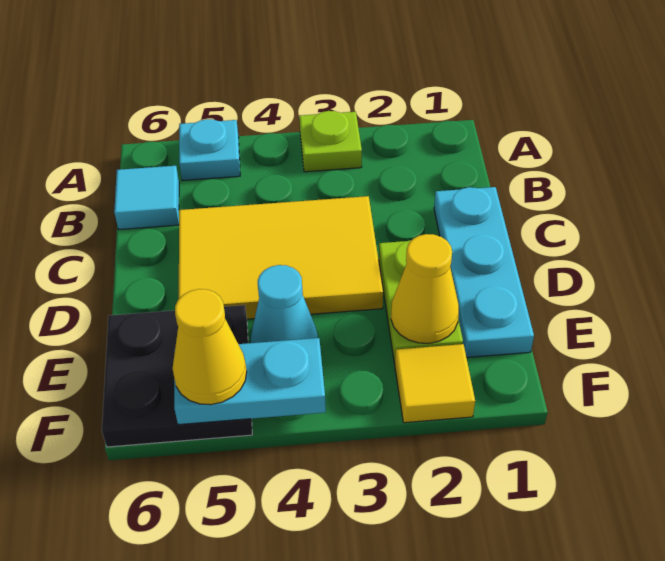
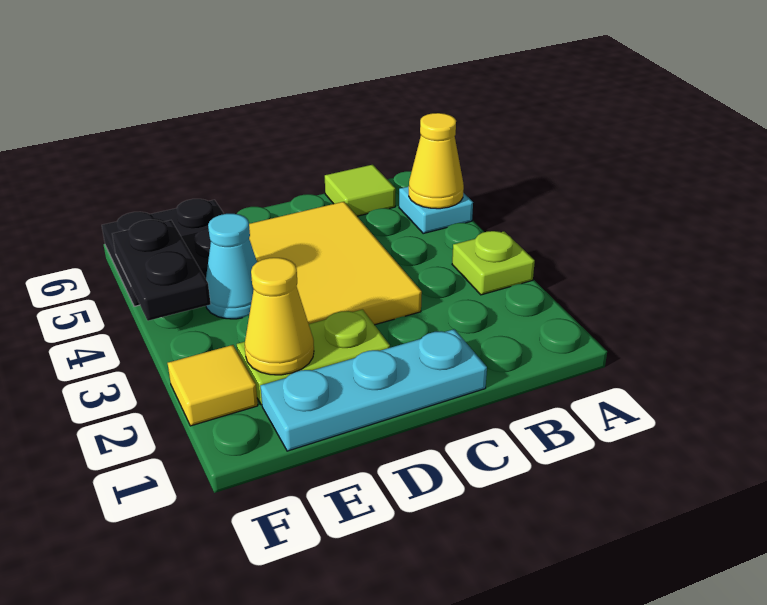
cyan 1x1 tile [114,166,179,229] -> lime 1x1 tile [325,165,396,216]
cyan 1x2 plate [174,338,326,425] -> black 1x2 plate [112,220,211,321]
yellow 1x1 cone [173,289,247,405] -> yellow 1x1 cone moved to [409,113,464,209]

